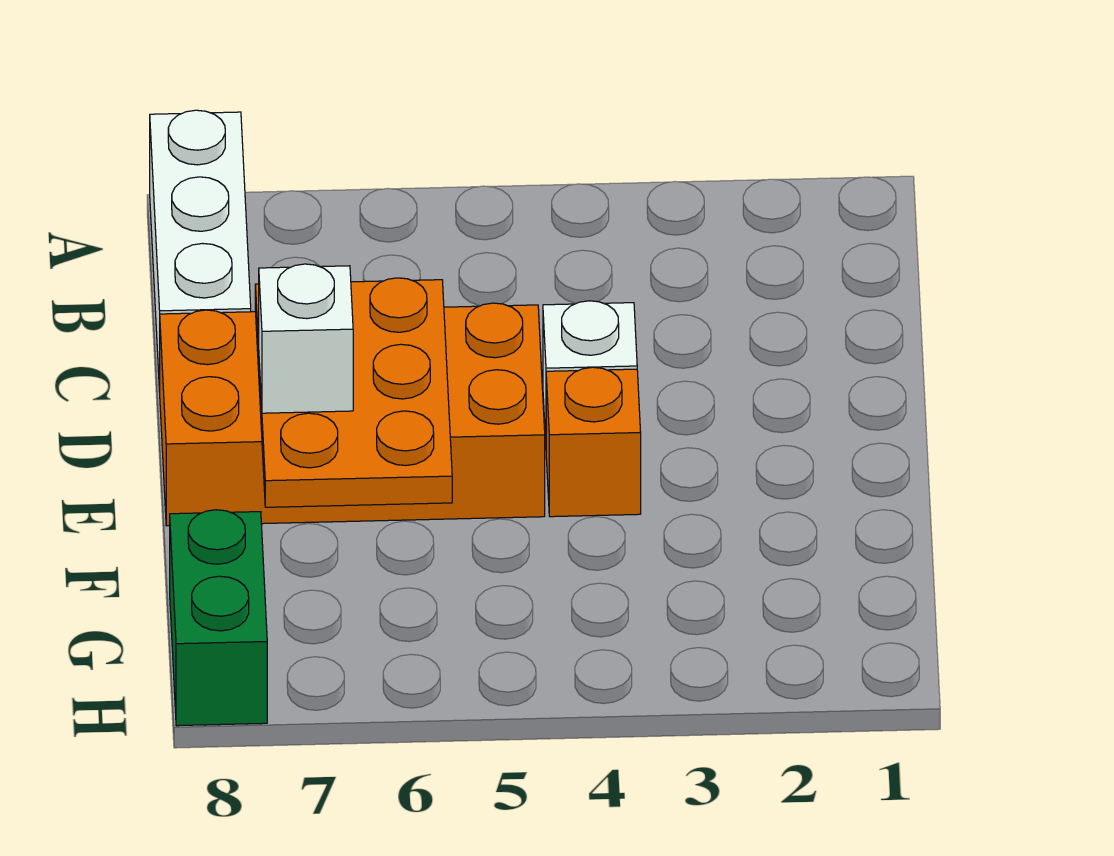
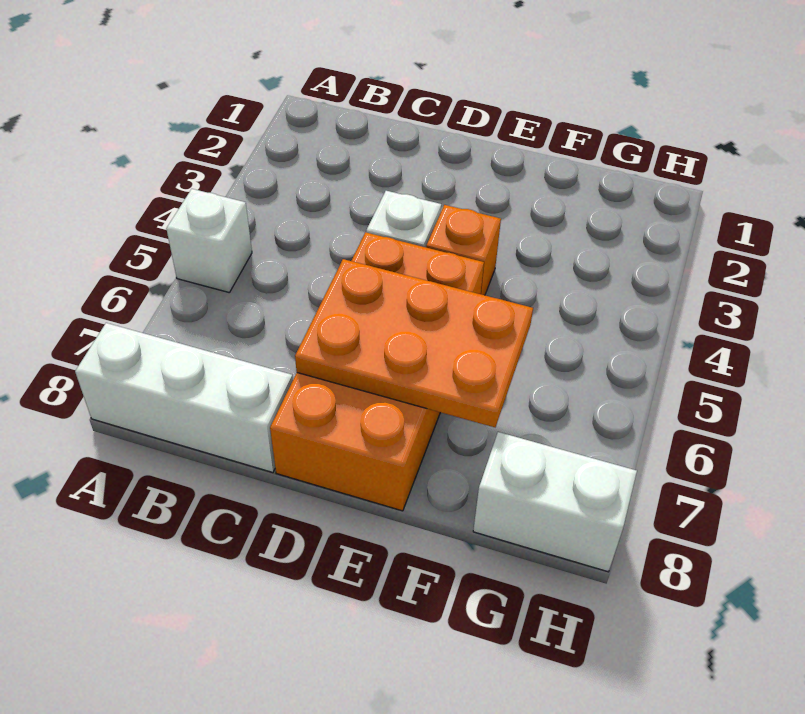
white 1x1 brick [259,264,353,413] -> white 1x1 brick moved to [166,189,252,292]
green 1x2 brick [170,510,267,726] -> white 1x2 brick [473,432,637,572]

